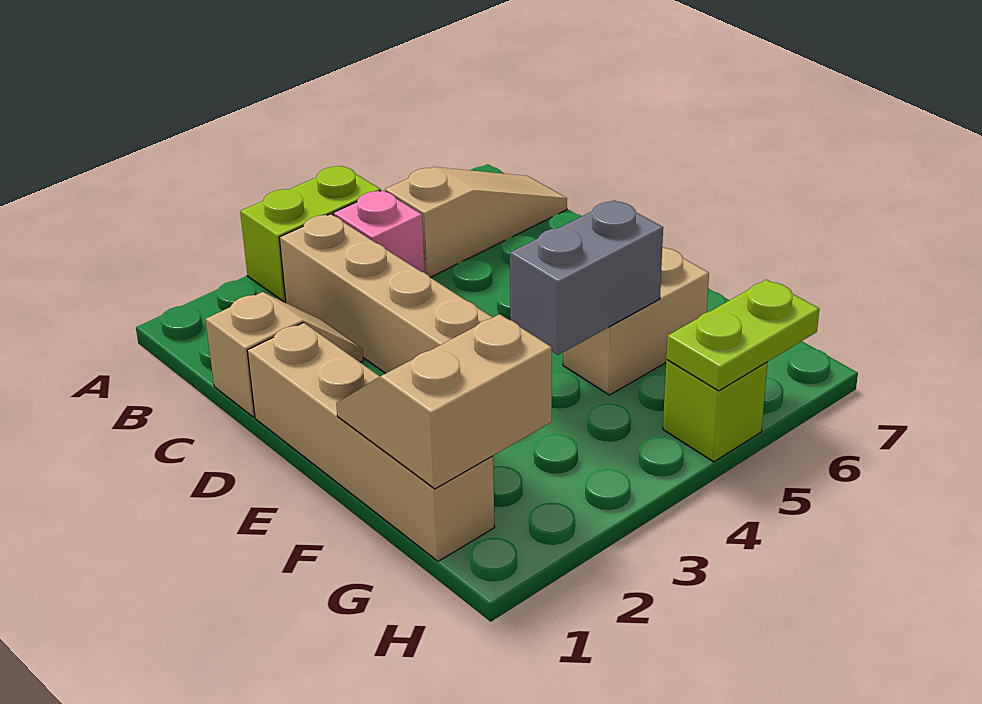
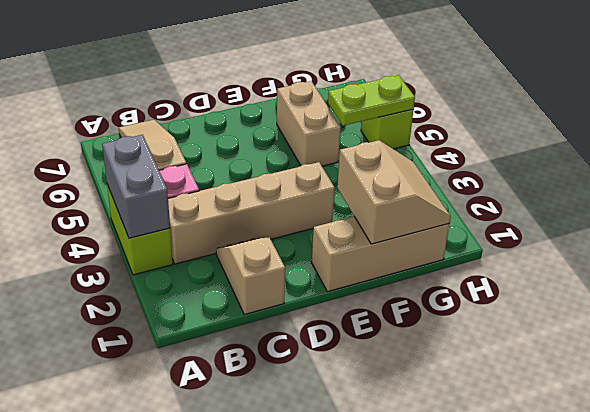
tan 1x4 brick [247,323,495,561] -> tan 1x3 brick [312,216,449,292]
tan 2x2 slope [336,314,552,489] -> tan 2x2 slope turned to [337,140,451,244]
grey 1x2 brick [510,200,663,355] -> grey 1x2 brick moved to [102,135,170,238]
lime 1x2 plate [666,280,819,391] -> lime 1x2 plate turned to [328,75,415,126]

